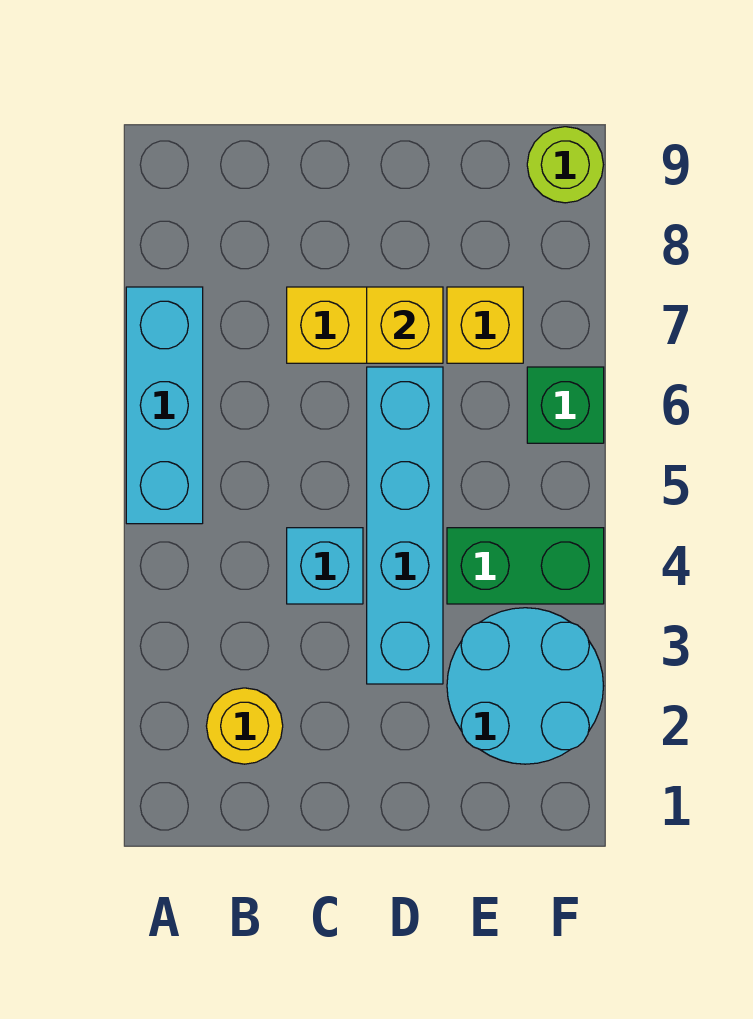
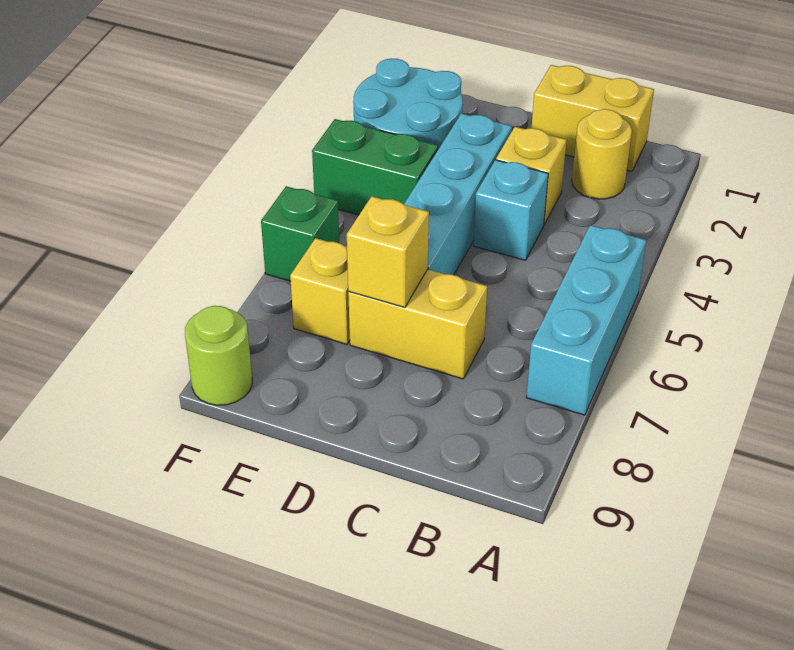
none -> yellow 1x2 brick [532,65,654,171]
none -> yellow 1x1 brick [496,127,567,224]

